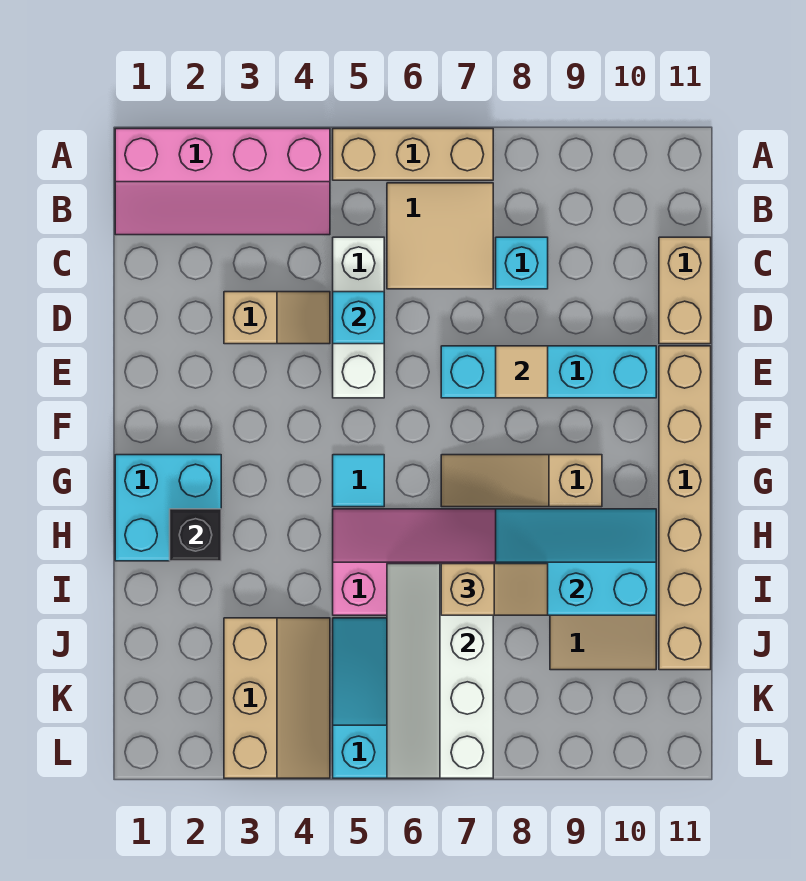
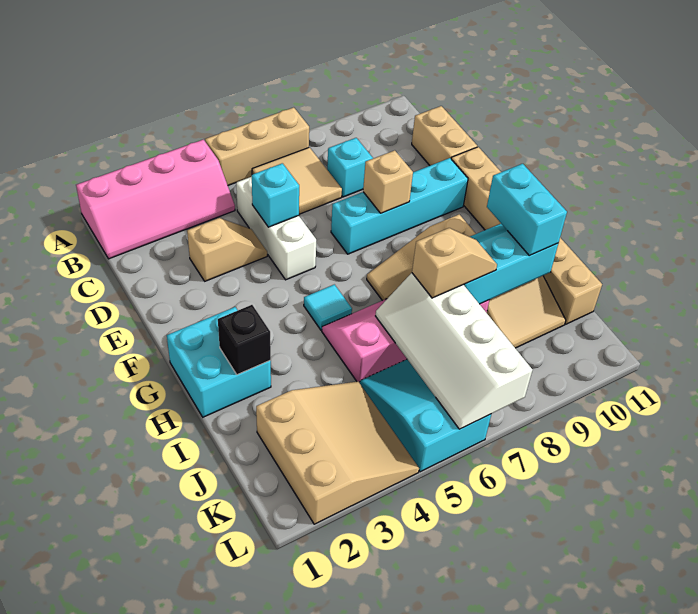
tan 1x1 tile [496,346,548,398] -> tan 1x1 brick [363,150,413,213]
none -> cyan 1x2 brick [487,164,567,256]
tan 2x3 slope [224,618,330,778] -> tan 3x3 slope [256,382,419,524]

